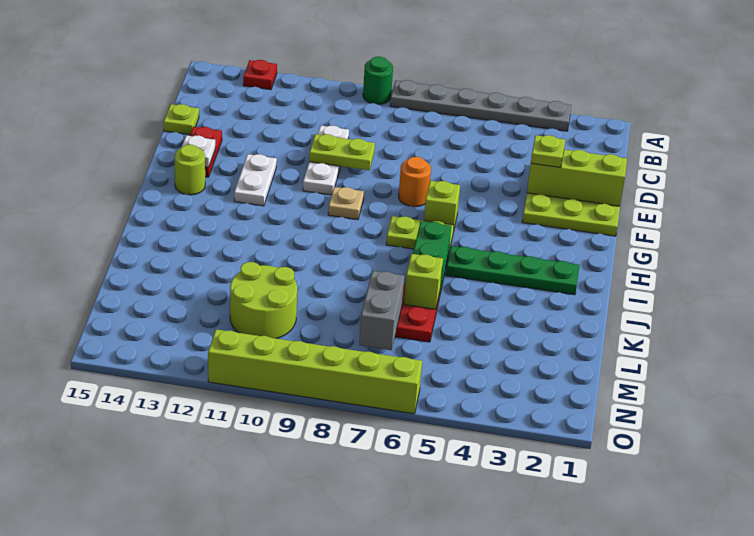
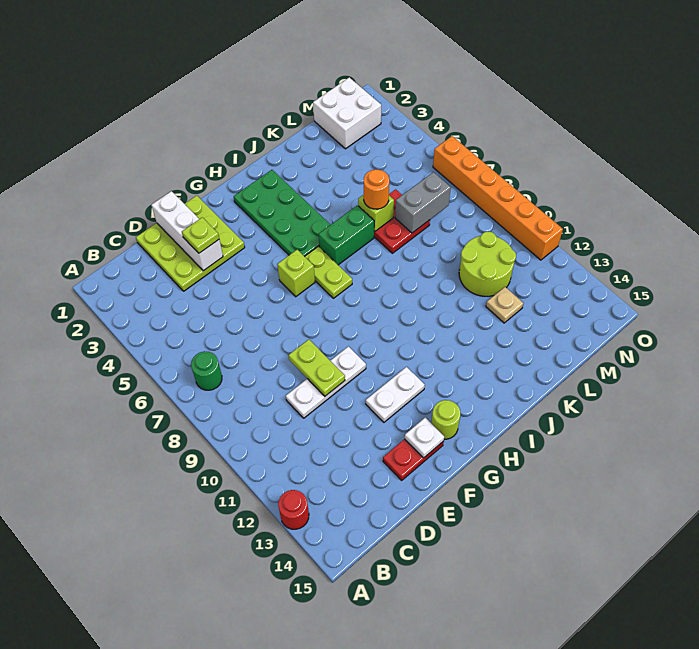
grey 1x6 plate [390,80,572,131] -> none
green 1x1 round brick [363,57,393,104] -> green 1x1 round brick moved to [191,351,222,390]
red 1x1 plate [243,60,277,90] -> red 1x1 round brick [278,490,309,529]
lime 1x1 plate [164,104,199,135] -> none
lime 1x3 brick [527,149,627,206] -> white 1x3 brick [151,191,223,271]
orange 1x1 round brick [399,157,431,207] -> orange 1x1 round brick moved to [364,169,389,209]
tan 1x1 plate [328,187,364,220] -> tan 1x1 plate moved to [486,287,523,323]
green 1x4 plate [446,246,580,295] -> green 2x4 plate [234,170,331,256]
none -> white 2x2 brick [313,77,381,149]
lime 1x6 brick [208,329,422,414] -> orange 1x6 brick [433,136,563,260]

